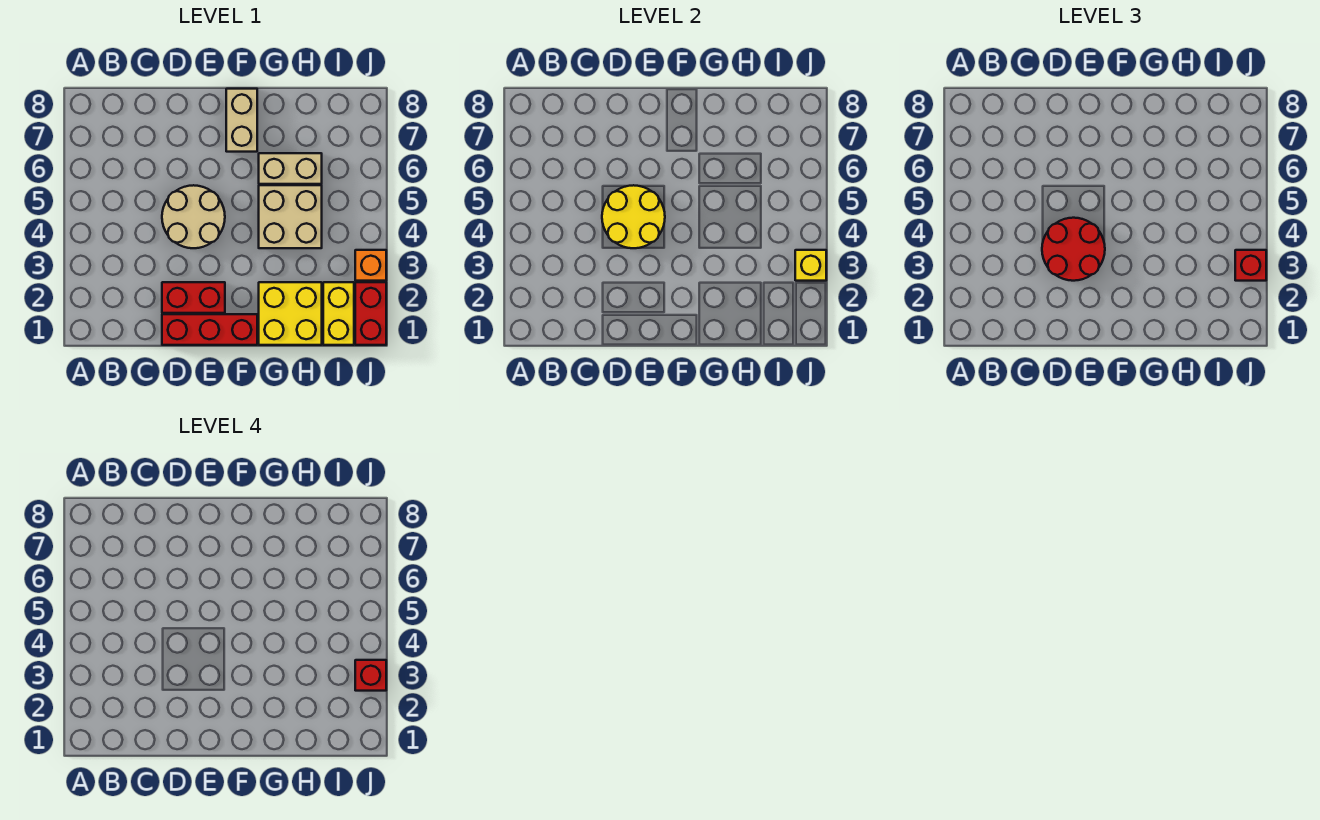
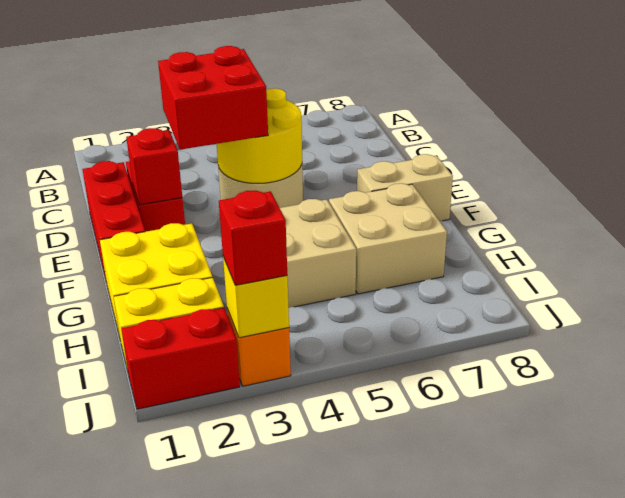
red 2x2 round brick [1042,218,1105,281] -> red 2x2 brick [158,46,268,150]
tan 1x2 brick [259,153,322,184] -> tan 2x2 brick [329,183,447,294]
red 1x1 brick [355,660,386,691] -> red 1x1 brick moved to [126,128,182,205]

